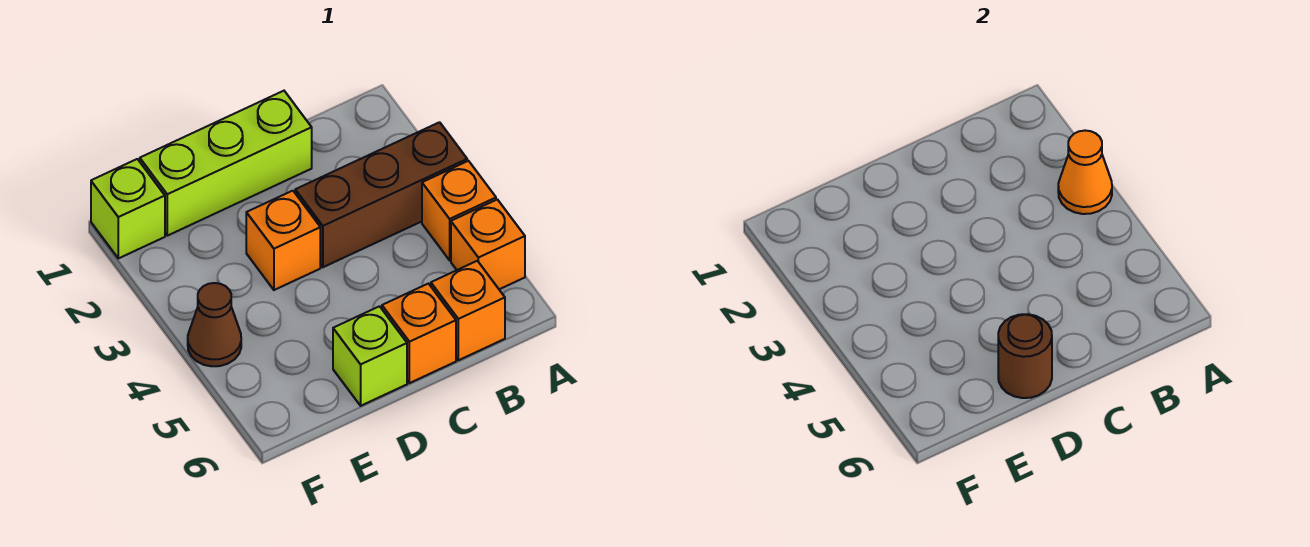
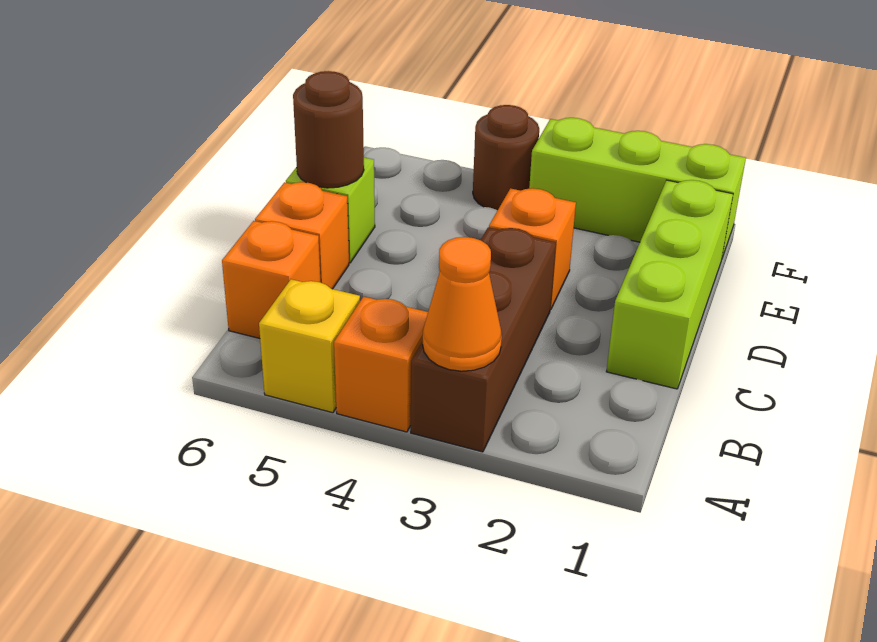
orange 1x1 brick [451,199,525,289] -> yellow 1x1 brick [259,279,360,413]
lime 1x1 brick [91,159,165,258] -> lime 1x3 brick [529,118,746,258]
brown 1x1 cone [188,283,241,366] -> brown 1x1 round brick [473,105,539,210]

